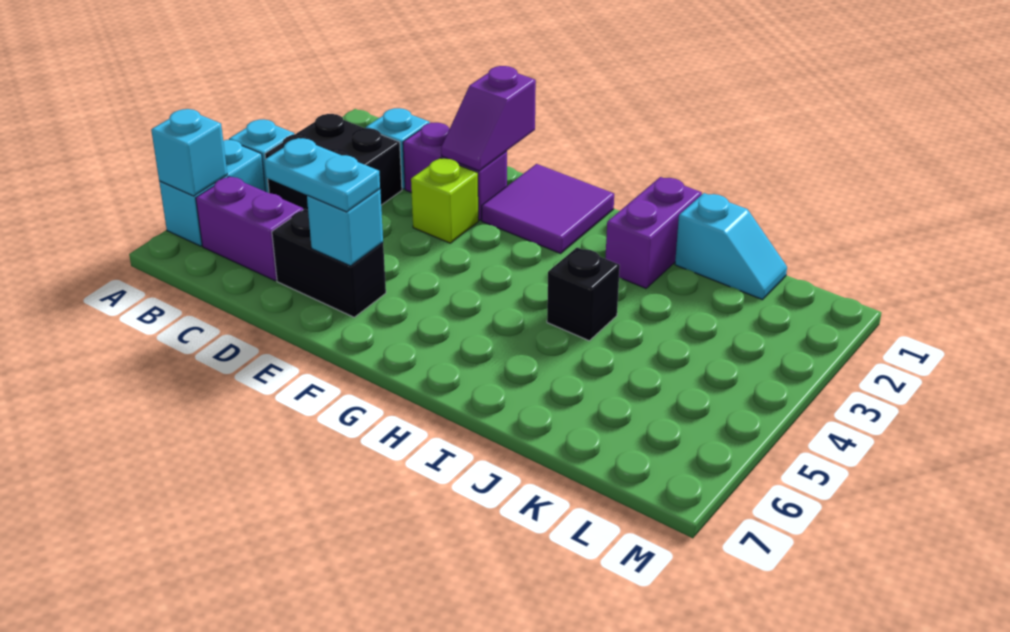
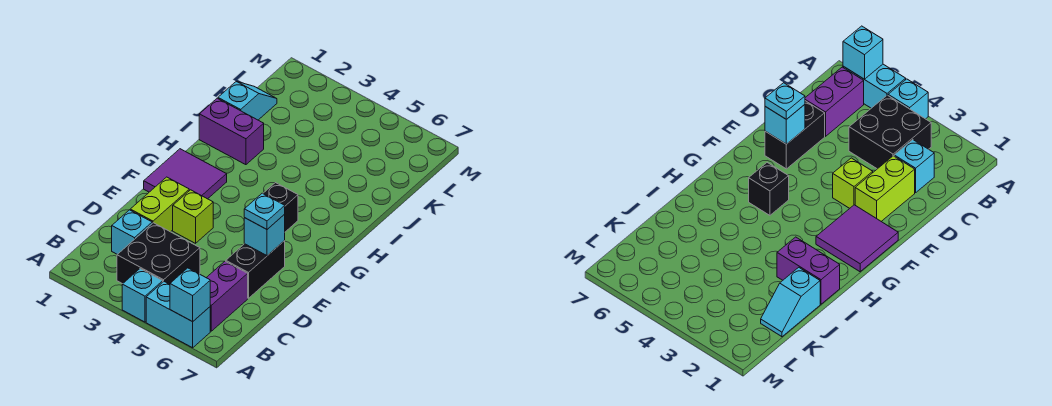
purple 1x2 brick [403,122,507,220] -> lime 1x2 brick [130,177,189,232]
cyan 1x2 plate [264,138,380,212] -> cyan 1x1 plate [244,193,285,229]
purple 1x2 slope [441,66,536,171] -> none
black 1x1 brick [547,248,620,341] -> black 1x1 brick moved to [263,183,298,232]

